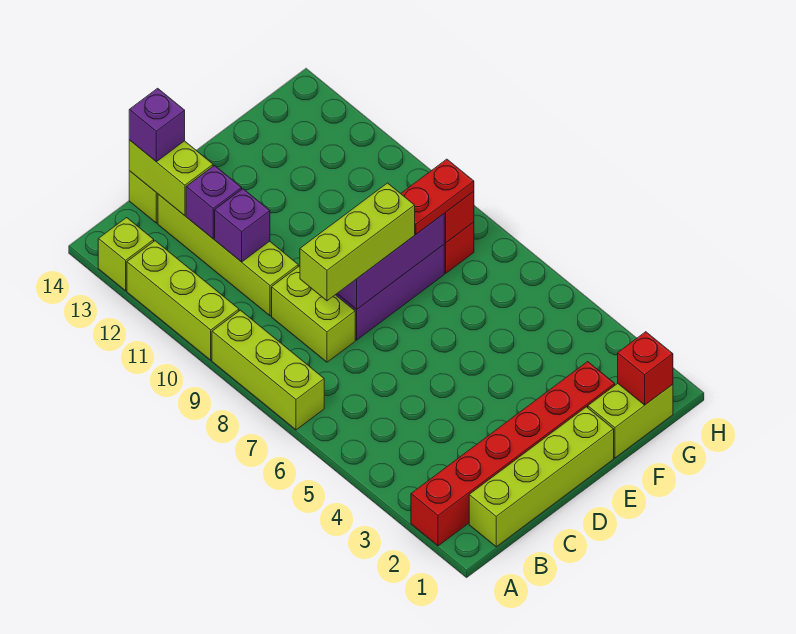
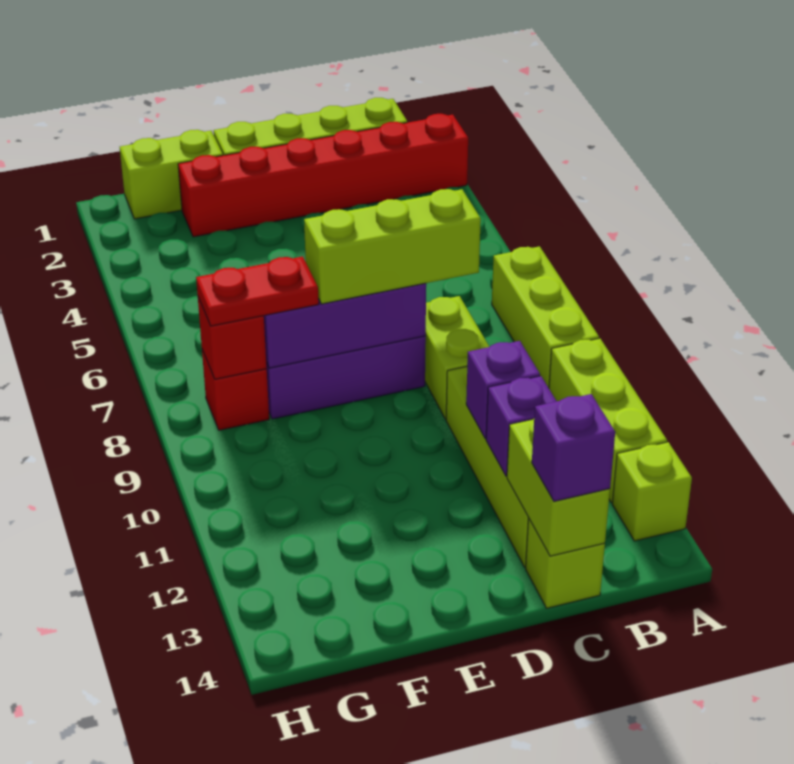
red 1x1 brick [618,332,673,405] -> none

